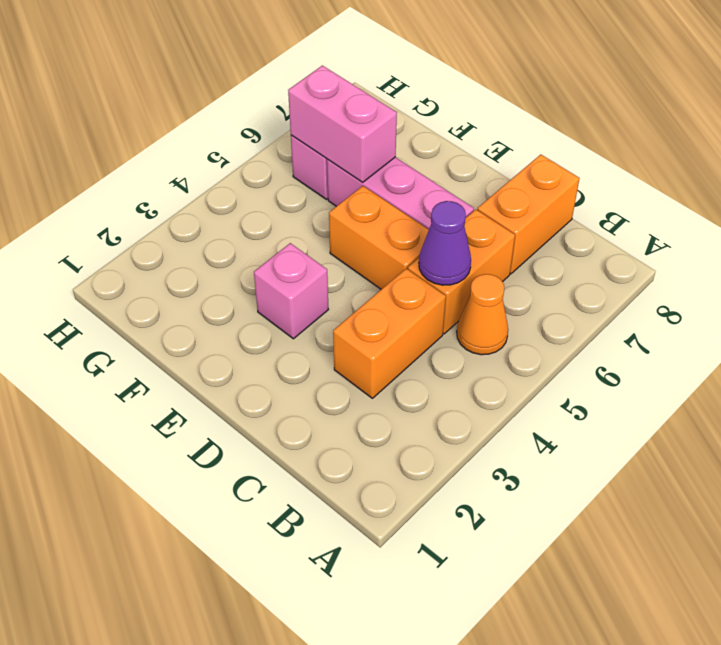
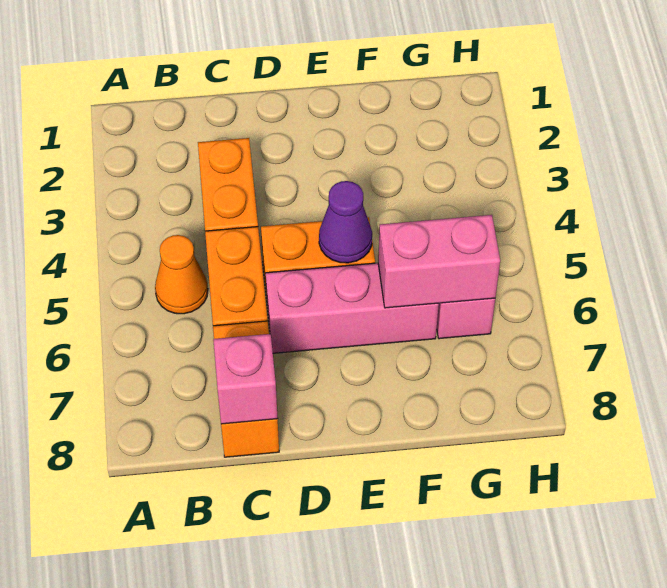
purple 1x1 cone [419,201,471,285] -> purple 1x1 cone moved to [319,181,372,263]
pink 1x1 brick [254,243,328,339] -> pink 1x1 brick moved to [213,334,278,424]

